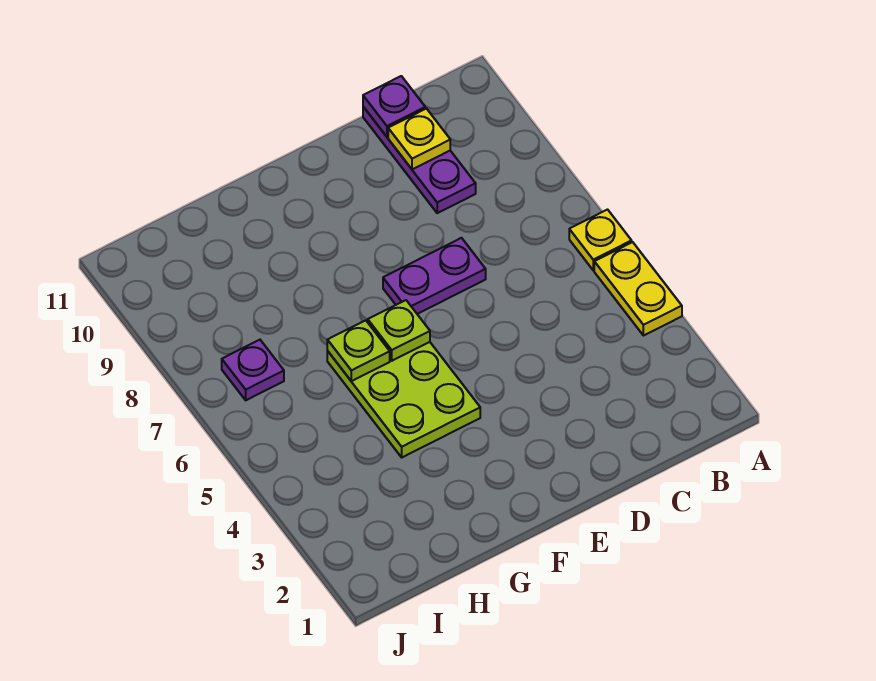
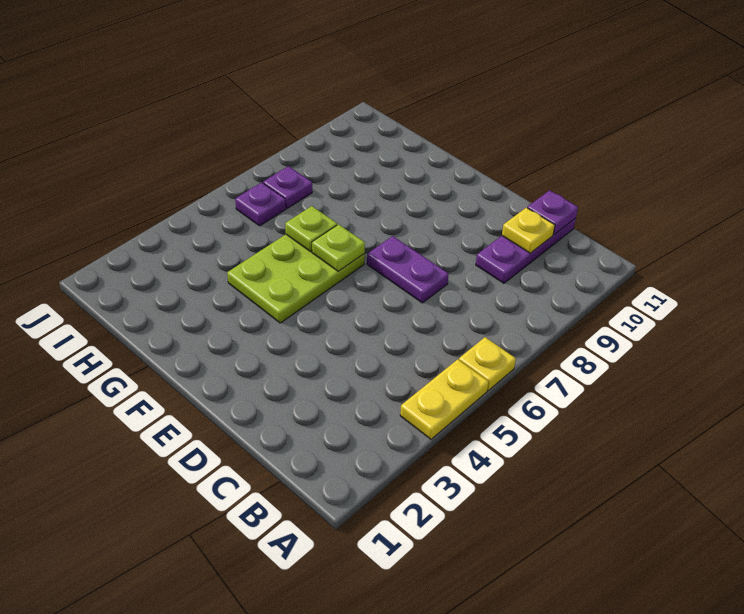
none -> purple 1x1 plate [235,183,286,226]

